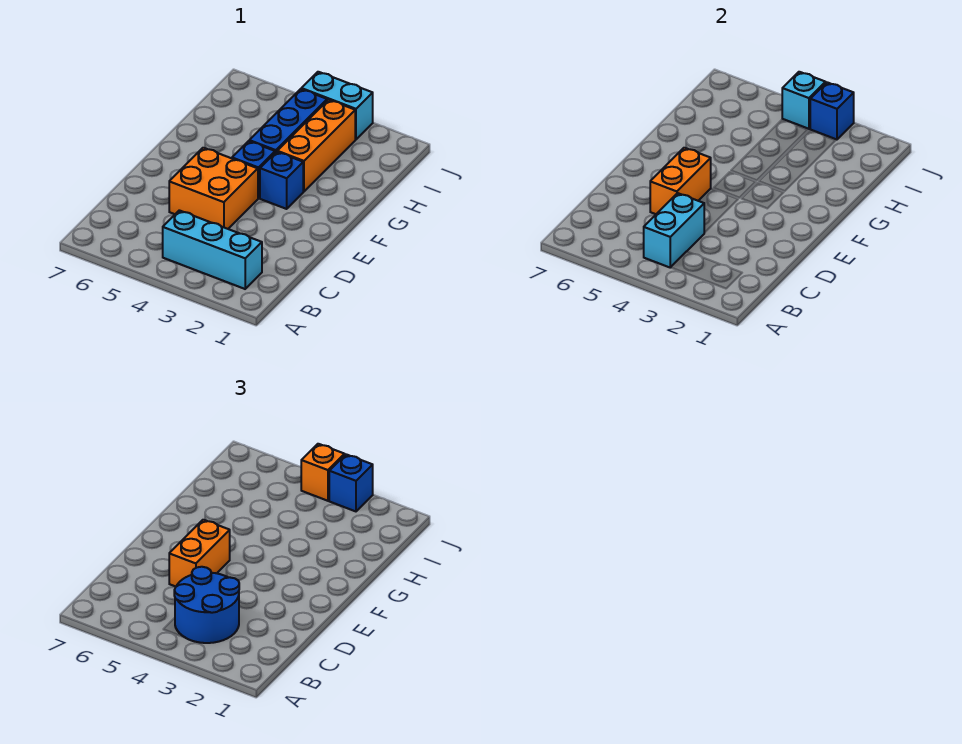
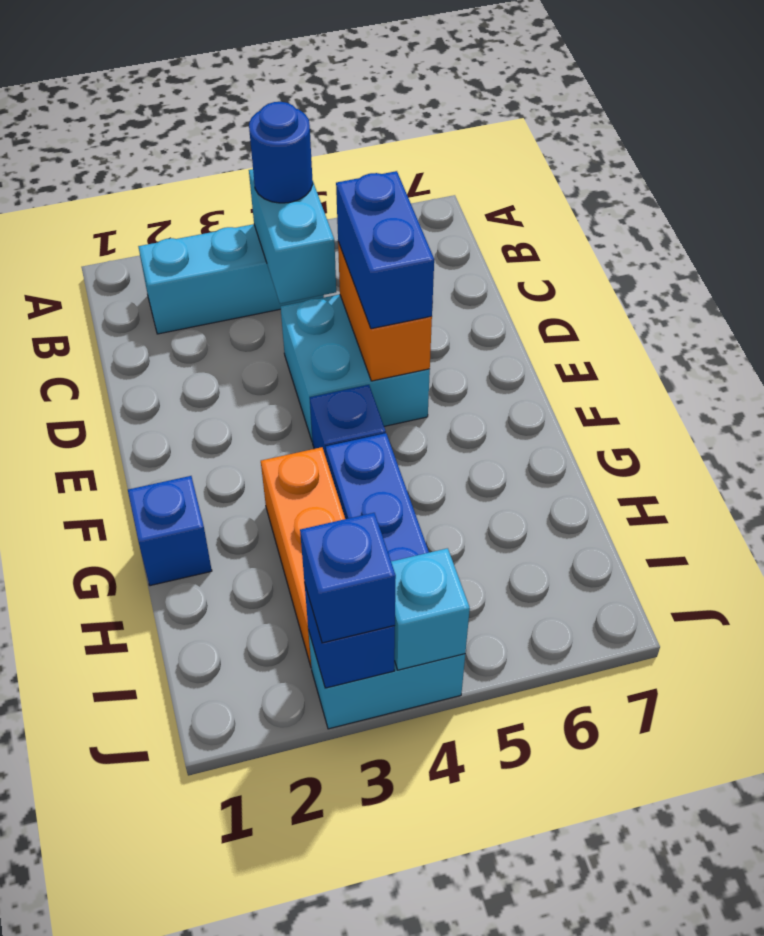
blue 2x2 round brick [174,567,239,643] -> blue 1x1 round brick [249,102,313,203]
orange 2x2 brick [169,148,258,229] -> cyan 2x2 brick [281,294,430,442]
orange 1x2 brick [169,520,230,587] -> blue 1x2 brick [336,171,434,329]
blue 1x1 brick [260,152,303,209] -> blue 1x1 brick moved to [128,476,212,586]
orange 1x1 brick [301,444,345,501] -> none

